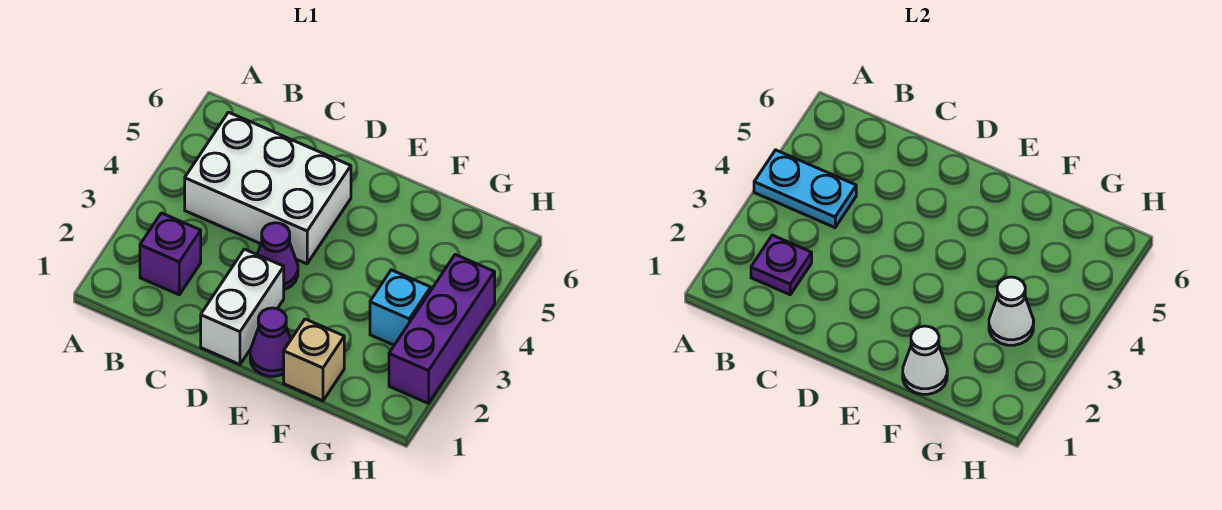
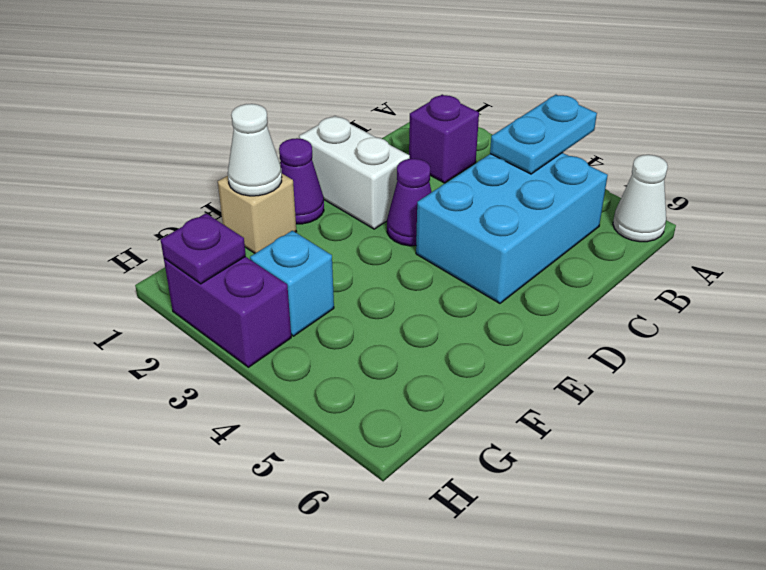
purple 1x1 plate [751,235,812,295] -> purple 1x1 plate moved to [161,213,246,284]
white 2x3 brick [185,112,351,264] -> cyan 2x3 brick [416,153,608,303]
white 1x1 cone [989,277,1034,345] -> white 1x1 cone moved to [613,155,668,242]
purple 1x3 brick [389,255,495,403] -> purple 1x2 brick [164,257,291,367]

